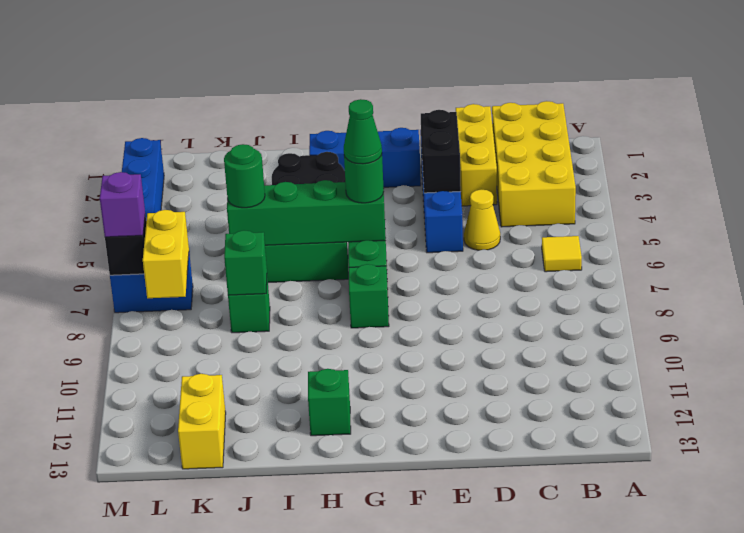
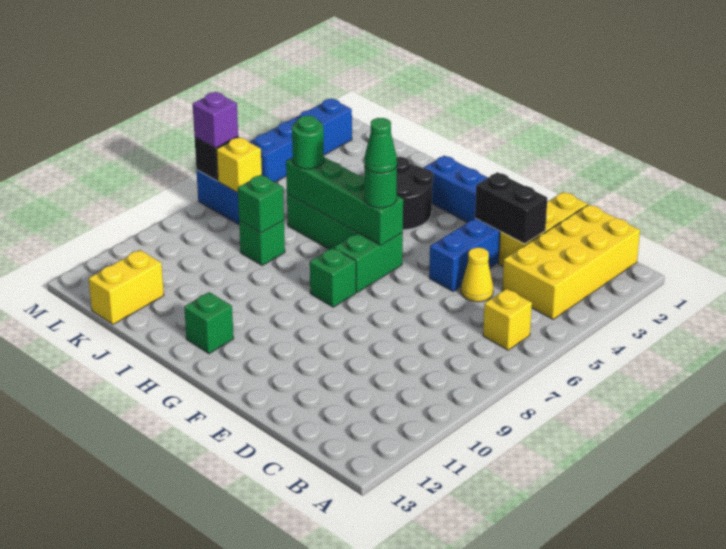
yellow 1x1 tile [542,236,582,272] -> yellow 1x1 brick [483,289,532,350]
black 1x2 brick [421,110,461,193] -> black 1x2 brick turned to [475,172,547,244]
yellow 1x2 brick [143,210,189,298] -> yellow 1x1 brick [217,137,262,193]

